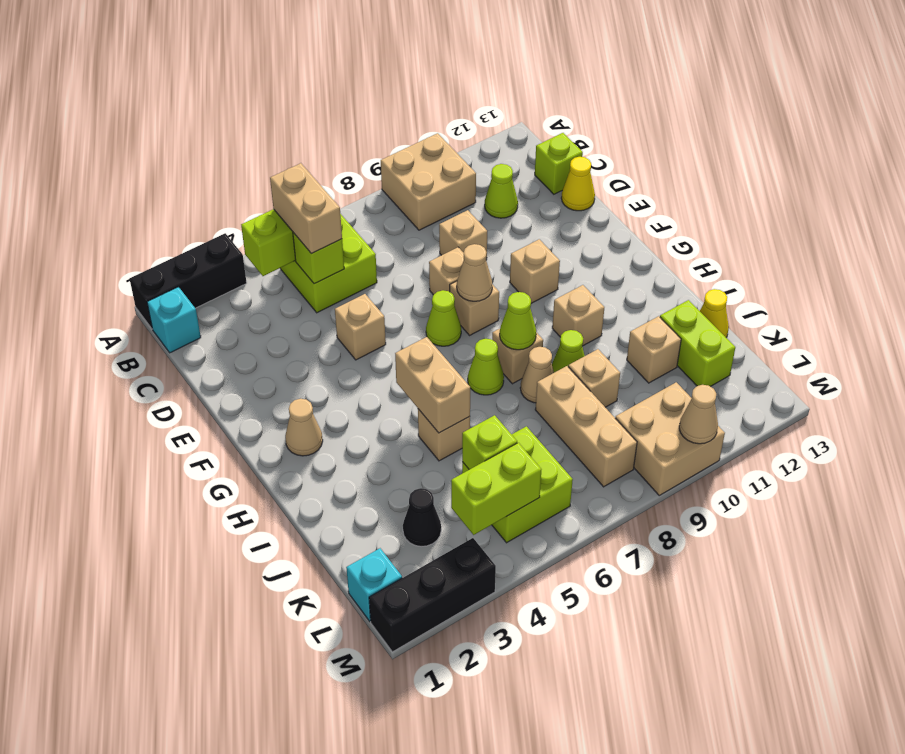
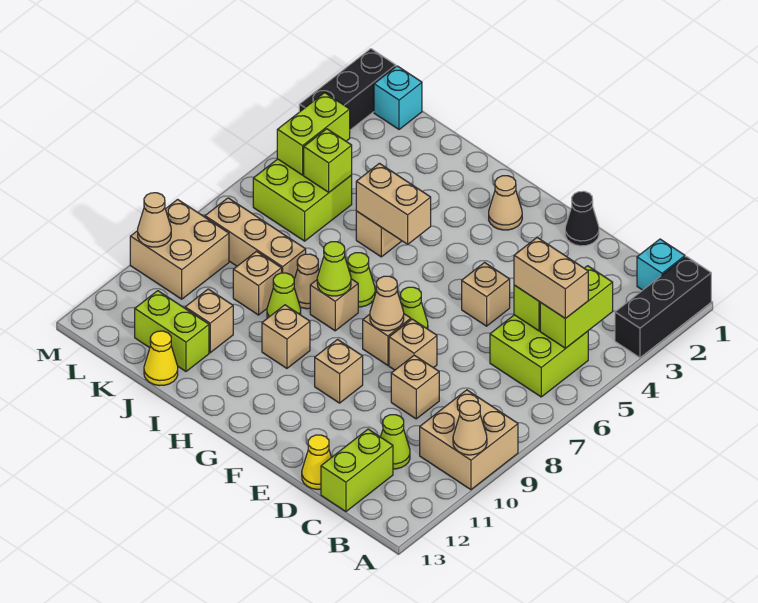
none -> tan 1x1 cone [453,401,487,455]
lime 1x1 brick [535,133,583,194] -> lime 1x2 brick [321,429,393,512]
black 1x1 cone [403,488,441,547] -> black 1x1 cone moved to [565,191,599,246]

